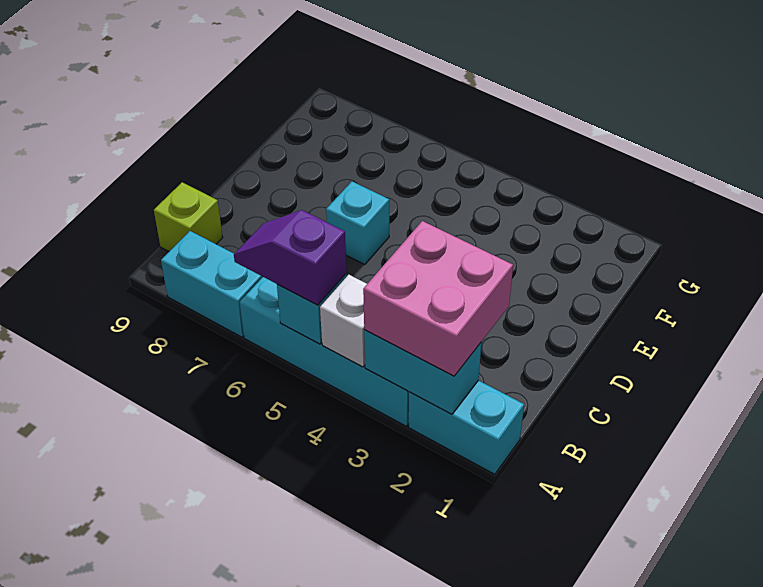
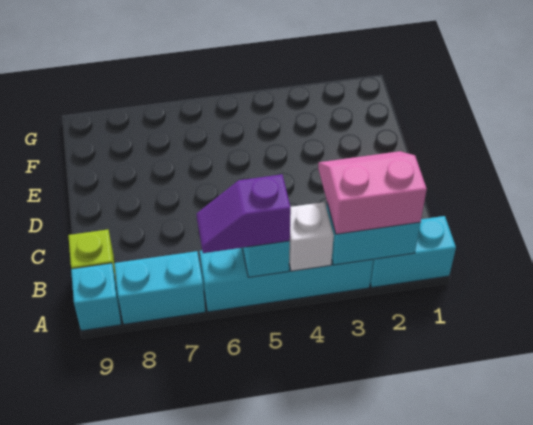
pink 2x2 brick [363,221,513,376] -> pink 2x2 slope [318,151,427,234]
cyan 1x1 brick [326,182,389,264] -> cyan 1x1 brick moved to [71,263,121,331]

